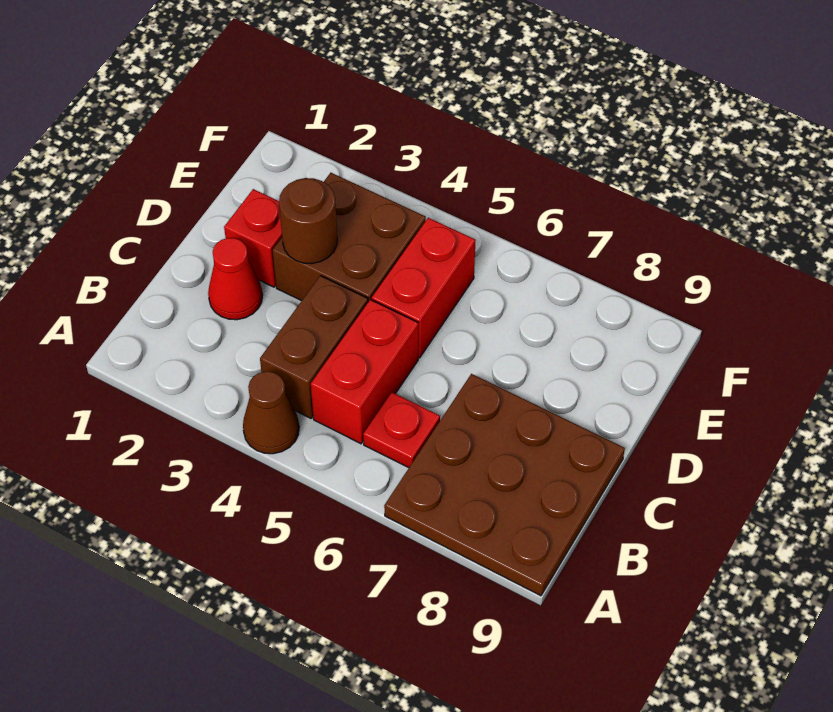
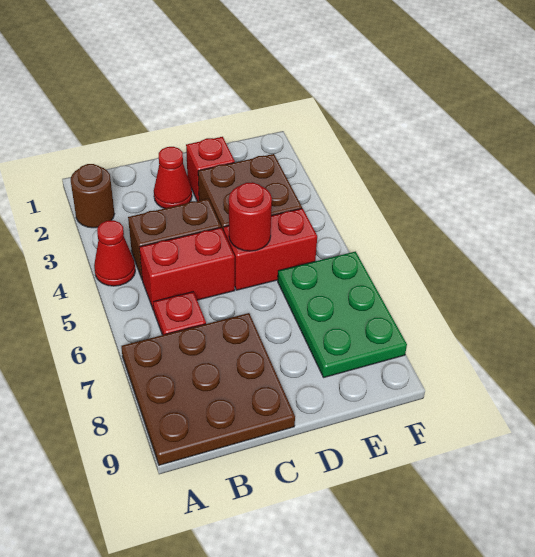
brown 1x1 cone [243,372,299,454] -> red 1x1 cone [94,220,135,286]
brown 1x1 round brick [279,178,337,264] -> brown 1x1 round brick moved to [71,164,114,228]
none -> red 1x1 round brick [229,182,272,251]
none -> green 2x3 plate [278,251,407,378]

